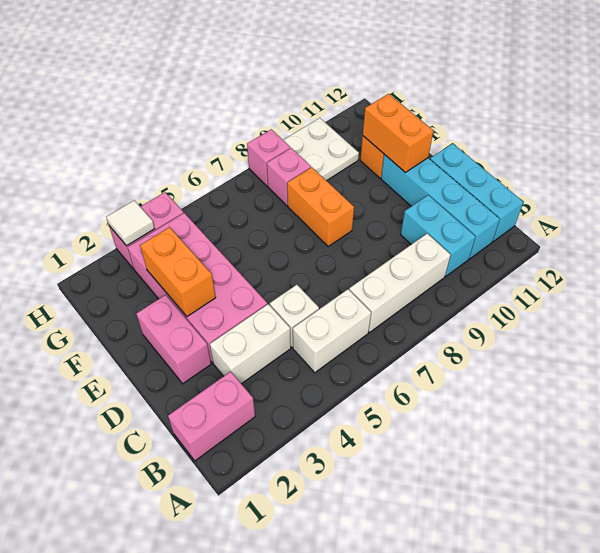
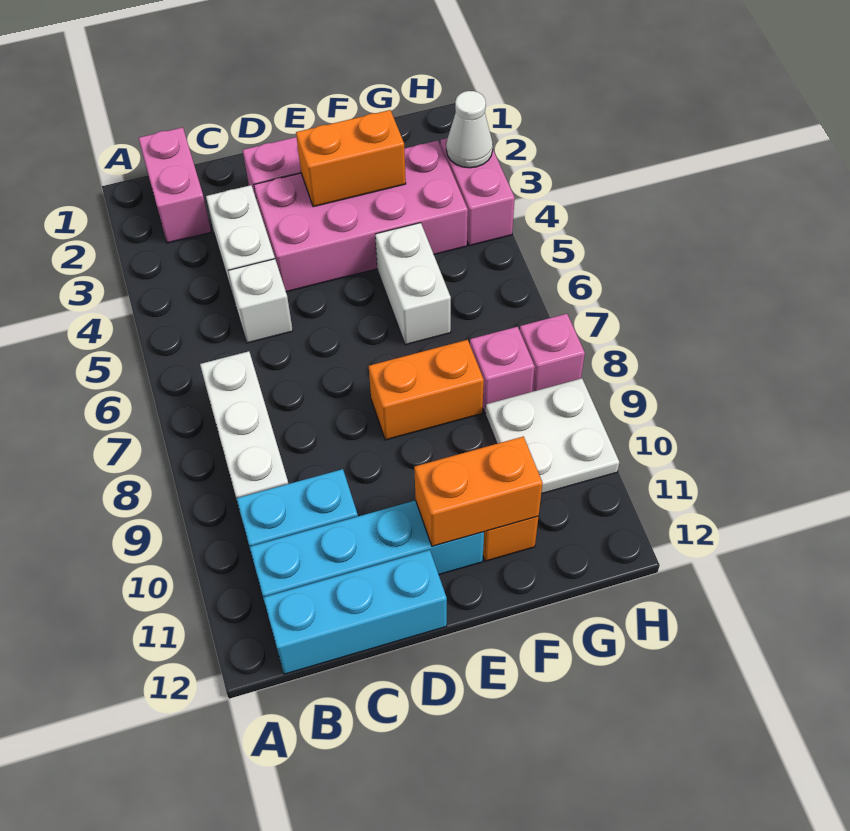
white 1x2 brick [293,289,371,373] -> white 1x2 brick moved to [375,223,451,345]
white 1x1 tile [106,200,155,246] -> white 1x1 cone [446,91,493,168]

